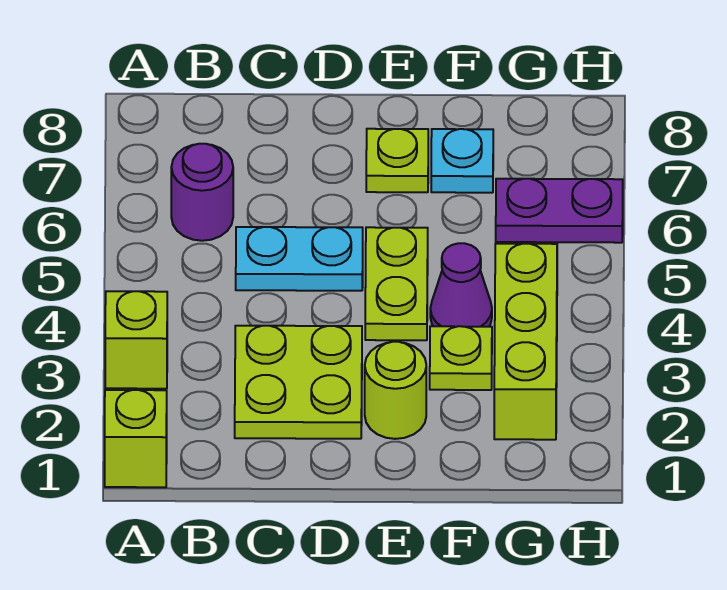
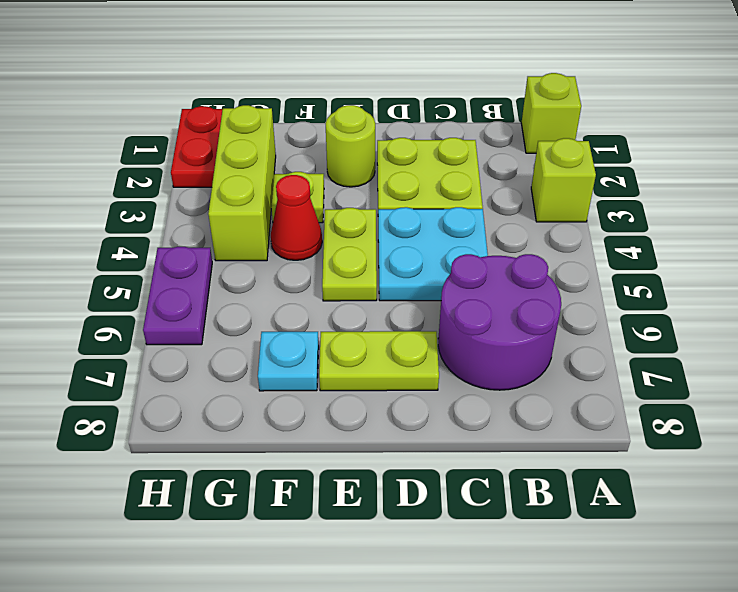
purple 1x1 round brick [171,144,233,241] -> purple 2x2 round brick [438,254,561,390]
cyan 1x2 plate [236,227,363,291] -> cyan 2x2 plate [378,207,488,301]
lime 1x1 plate [366,129,428,192] -> lime 1x2 plate [319,331,439,391]
purple 1x1 cone [430,243,492,327] -> red 1x1 cone [271,175,322,260]
purple 1x2 plate [496,179,623,243] -> purple 1x2 plate turned to [143,247,212,345]
none -> red 1x2 plate [171,106,223,187]

